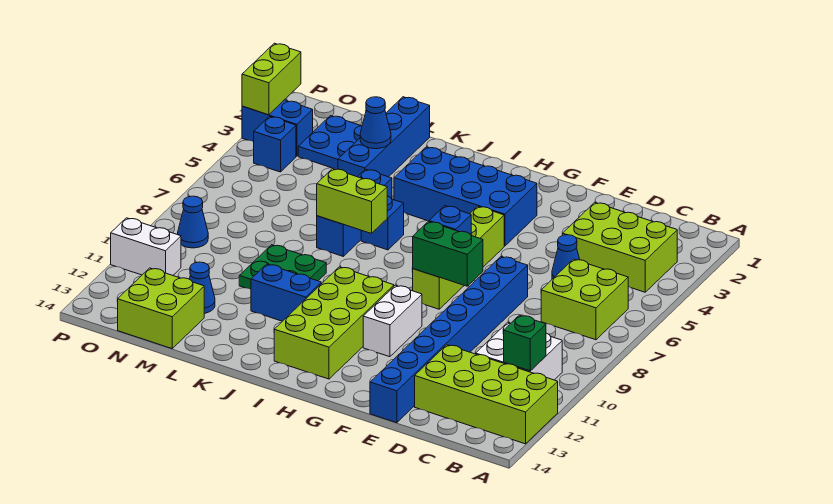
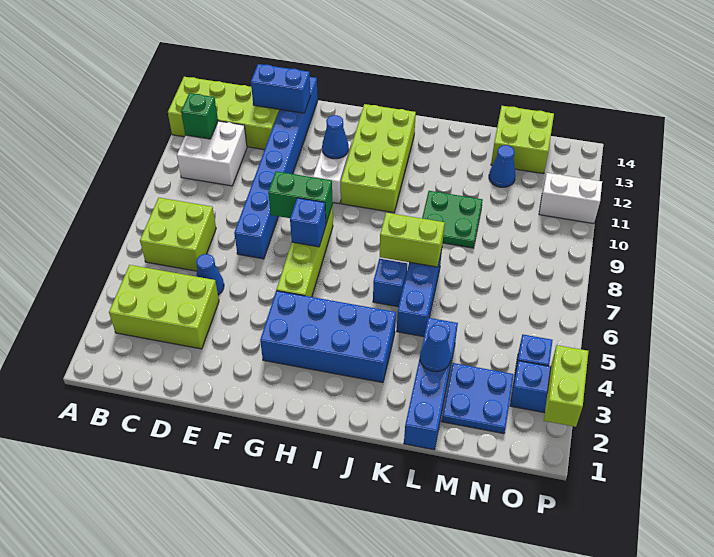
blue 1x2 brick [251,264,321,321] -> blue 1x2 brick moved to [251,64,311,113]
blue 1x1 cone [177,196,208,248] -> blue 1x1 cone moved to [322,115,349,159]

